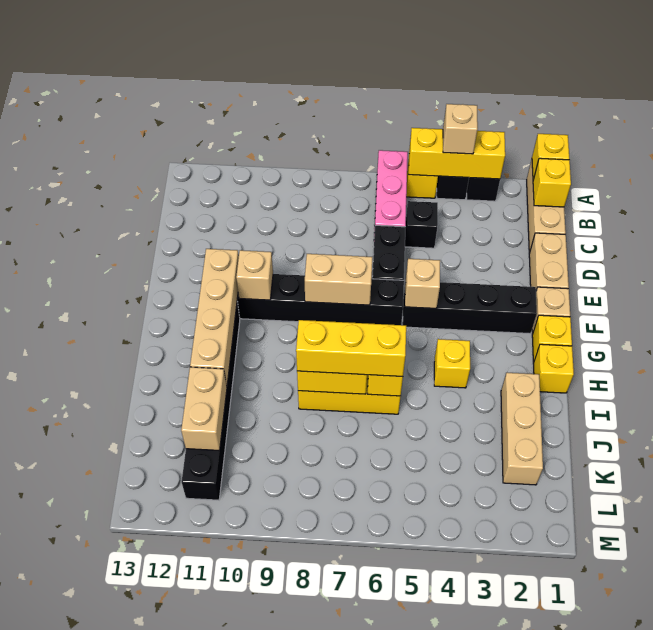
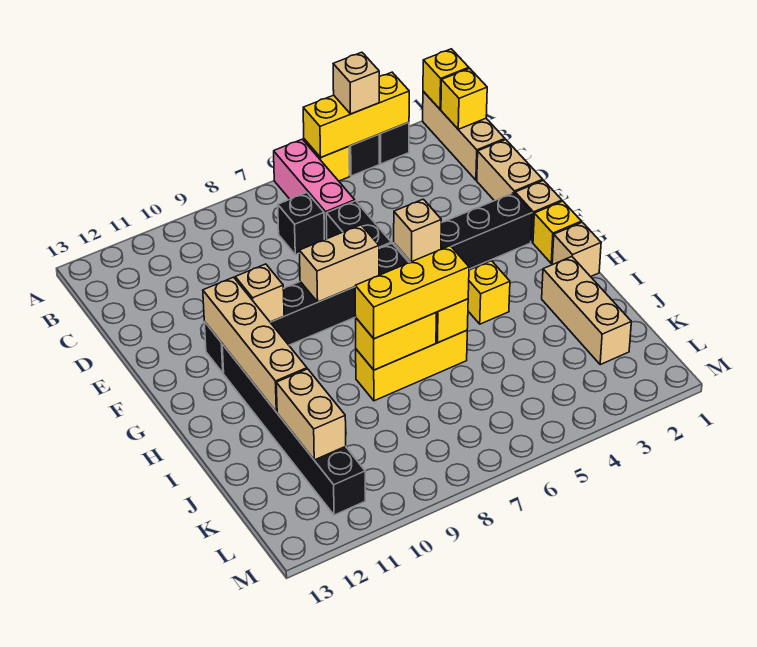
black 1x1 brick [405,201,438,248] -> black 1x1 brick moved to [278,193,324,255]
yellow 1x1 brick [533,344,574,393] -> tan 1x1 brick [552,222,601,277]

